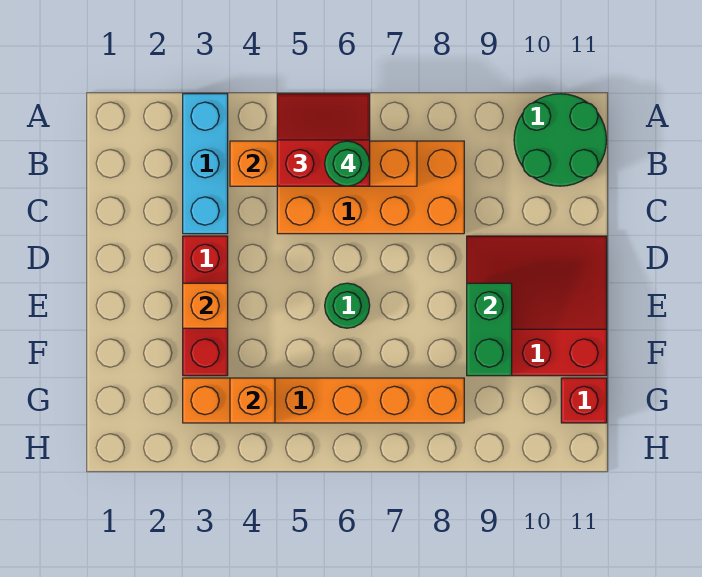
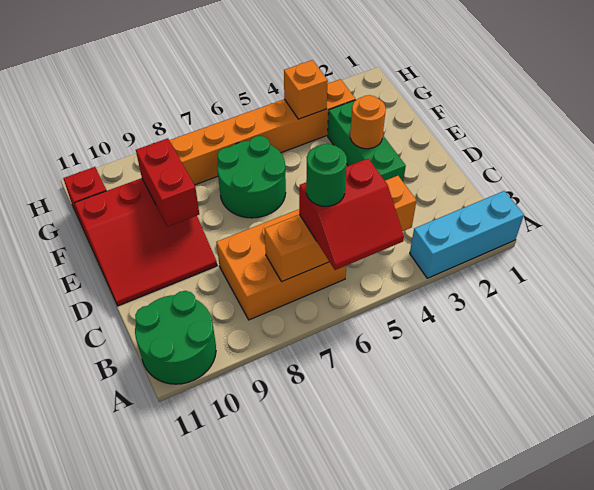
cyan 1x3 brick [183,94,228,234] -> cyan 1x3 brick turned to [410,191,524,278]
orange 2x4 brick [277,141,464,234] -> orange 2x3 brick [216,209,346,320]
red 1x3 brick [183,236,228,376] -> green 1x3 brick [328,100,406,181]
orange 1x1 brick [183,283,228,328] -> orange 1x1 round brick [350,95,386,149]
green 1x1 round brick [325,283,370,328] -> green 2x2 round brick [217,136,286,218]
green 1x2 brick [467,283,512,376] -> red 1x2 brick [136,138,199,227]

